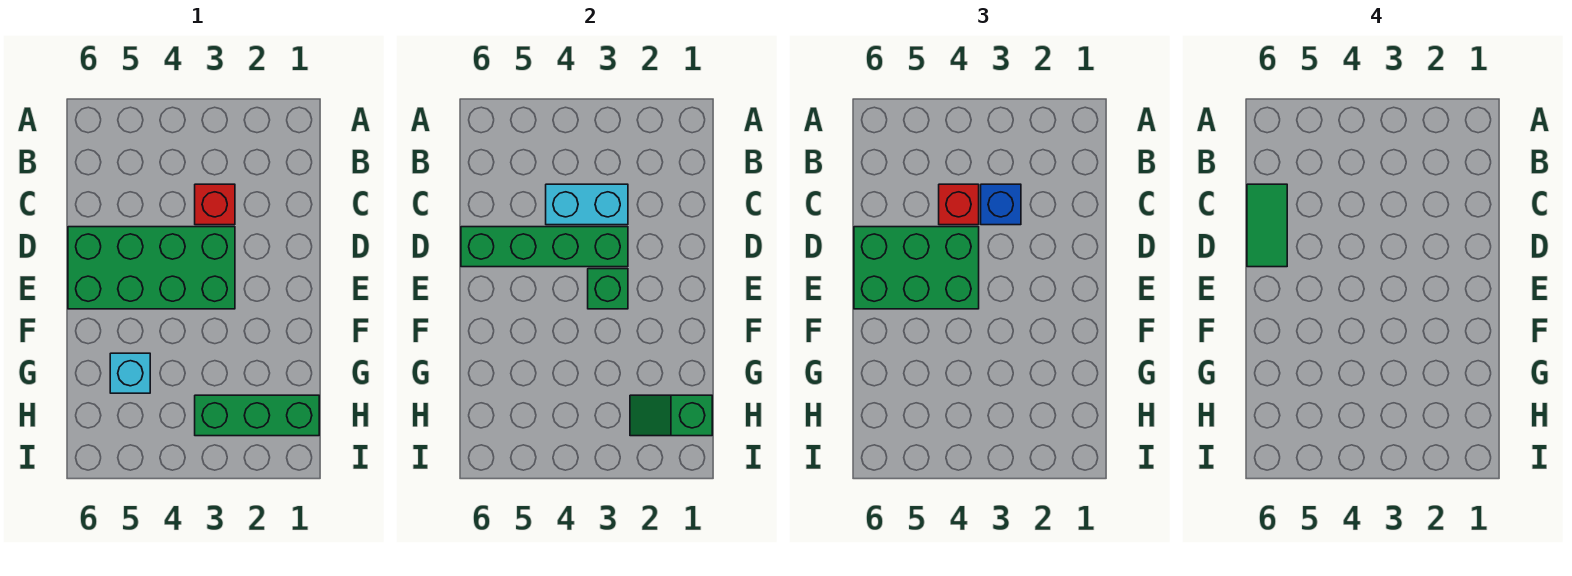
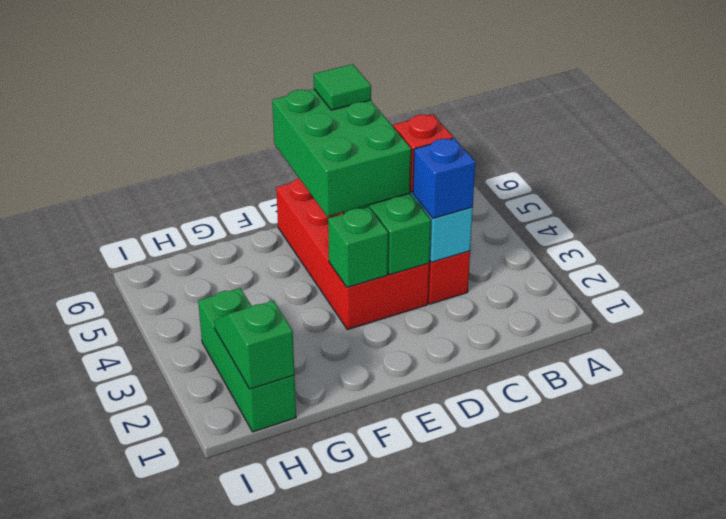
green 1x2 tile [1247,184,1287,267] -> green 1x1 tile [314,64,371,110]
green 2x4 brick [68,227,235,309] -> red 2x4 brick [276,179,429,330]
cyan 1x1 brick [110,353,150,393] -> none

